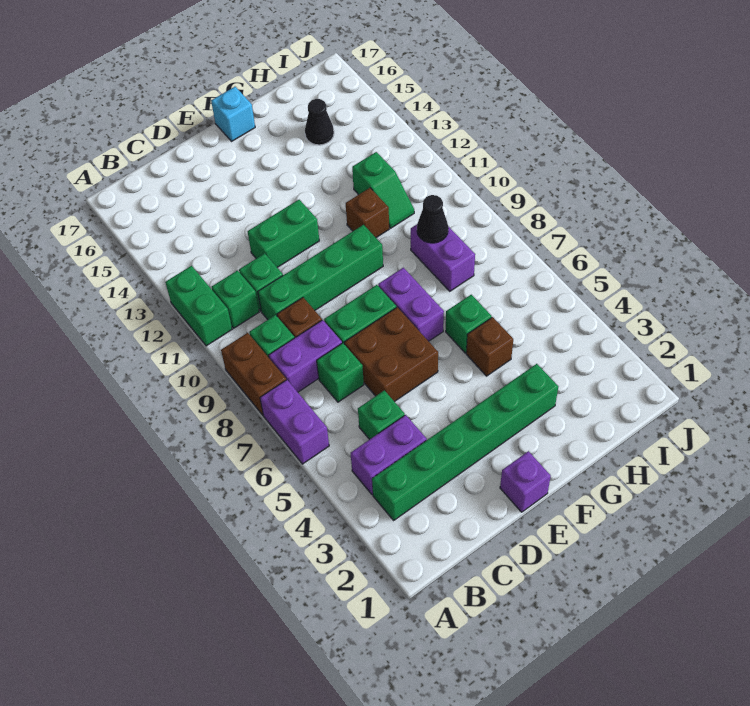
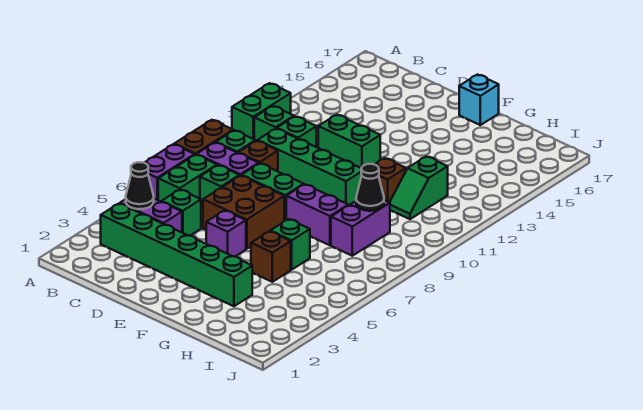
none -> green 1x2 brick [158,155,217,202]
purple 1x1 brick [500,451,551,512] -> purple 1x1 brick moved to [206,210,246,256]
purple 1x2 brick [378,268,444,341] -> purple 1x2 brick turned to [286,184,348,245]
black 1x1 cone [305,99,334,145] -> black 1x1 cone moved to [126,162,154,209]

